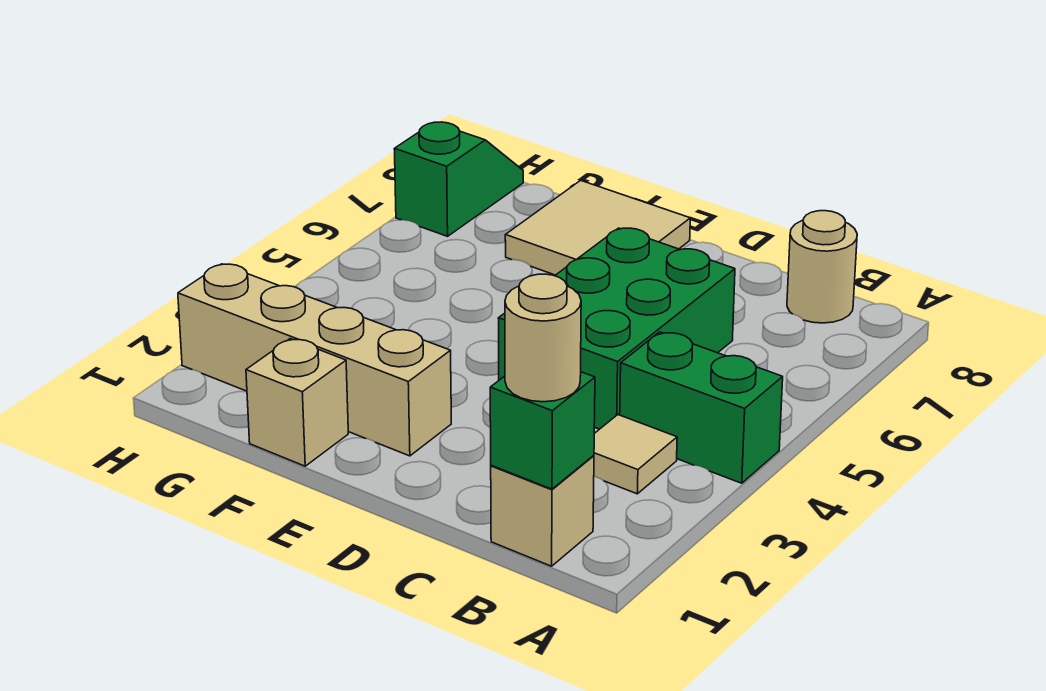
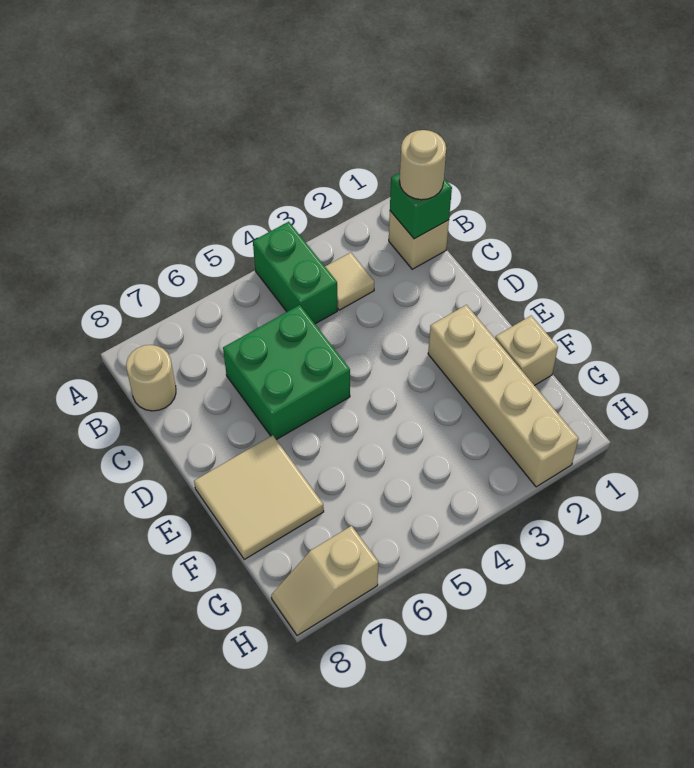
green 2x3 brick [498,228,735,429] -> green 2x2 brick [223,305,350,440]
green 1x2 slope [394,122,523,236] -> tan 1x2 slope [271,526,378,636]

